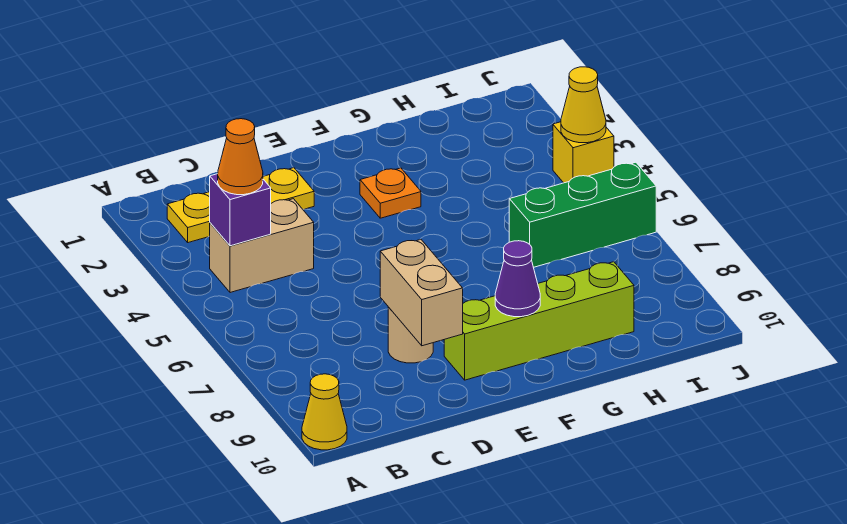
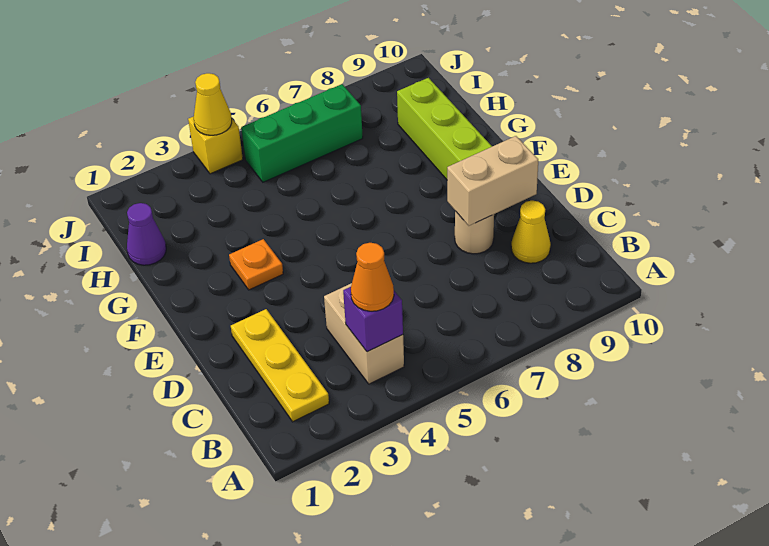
yellow 1x1 cone [302,374,347,450] -> yellow 1x1 cone moved to [511,201,551,263]
purple 1x1 cone [495,241,540,317] -> purple 1x1 cone moved to [127,203,166,265]
green 1x3 brick [509,162,656,267] -> green 1x3 brick turned to [241,84,363,182]

